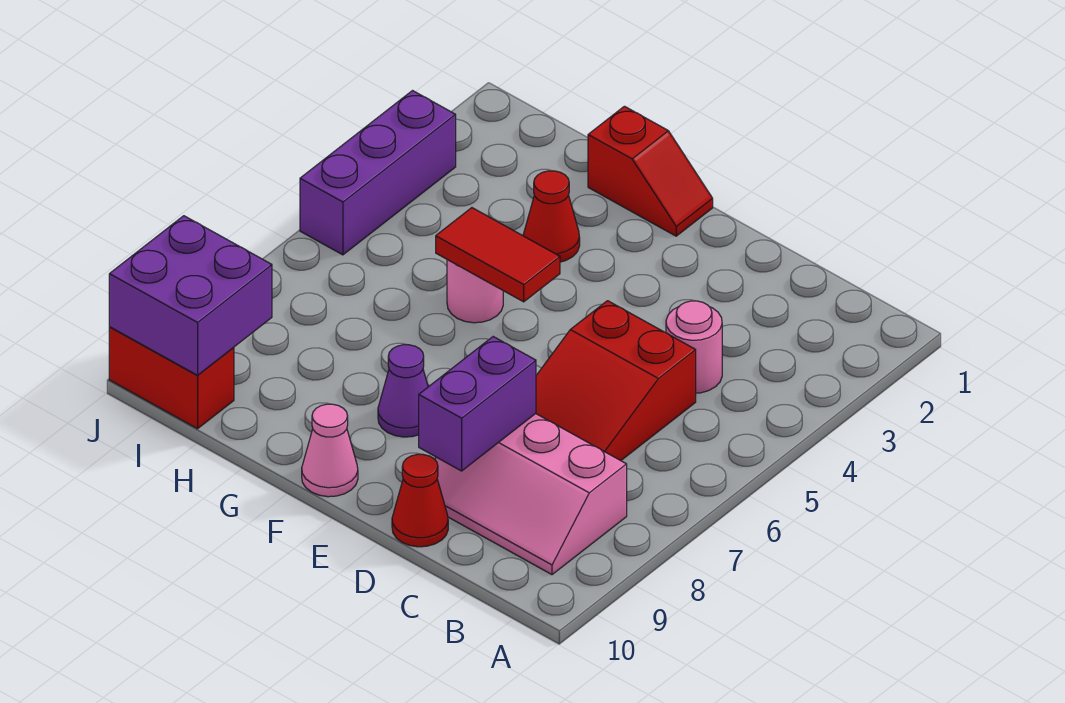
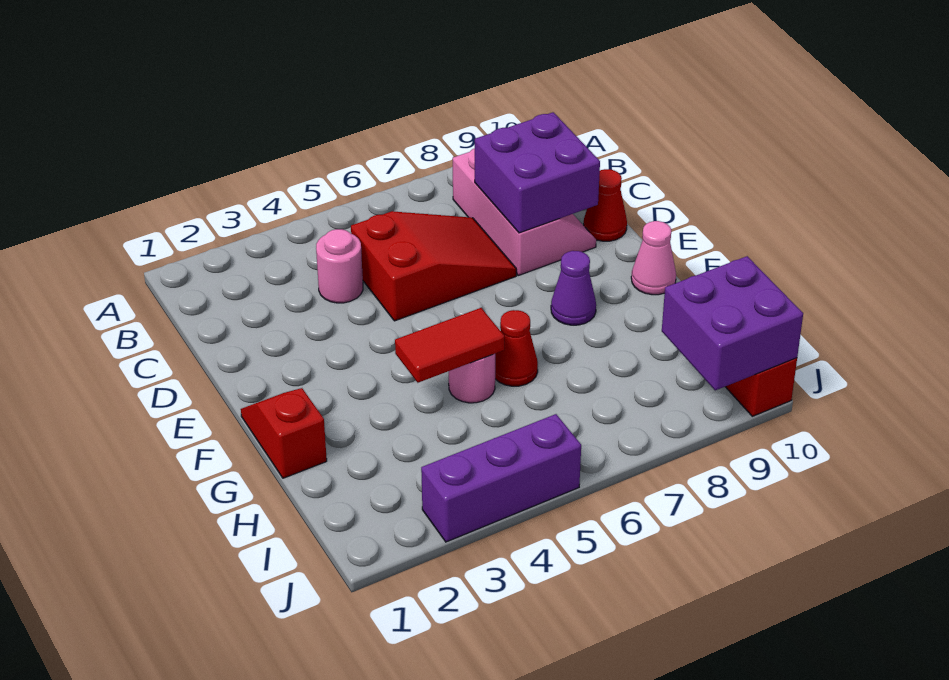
purple 1x2 brick [419,337,536,471] -> purple 2x2 brick [475,112,600,233]
red 1x2 tile [436,208,560,302] -> red 1x2 tile turned to [395,308,504,383]
red 1x1 cone [523,171,580,262] -> red 1x1 cone moved to [495,310,538,386]

